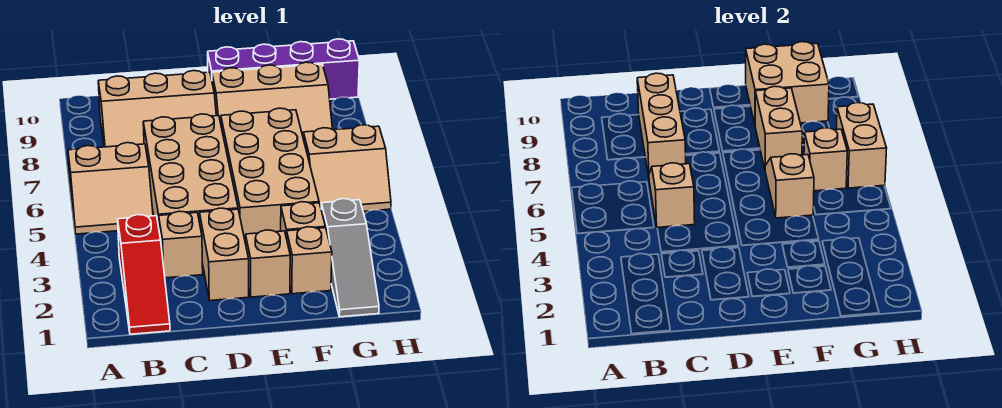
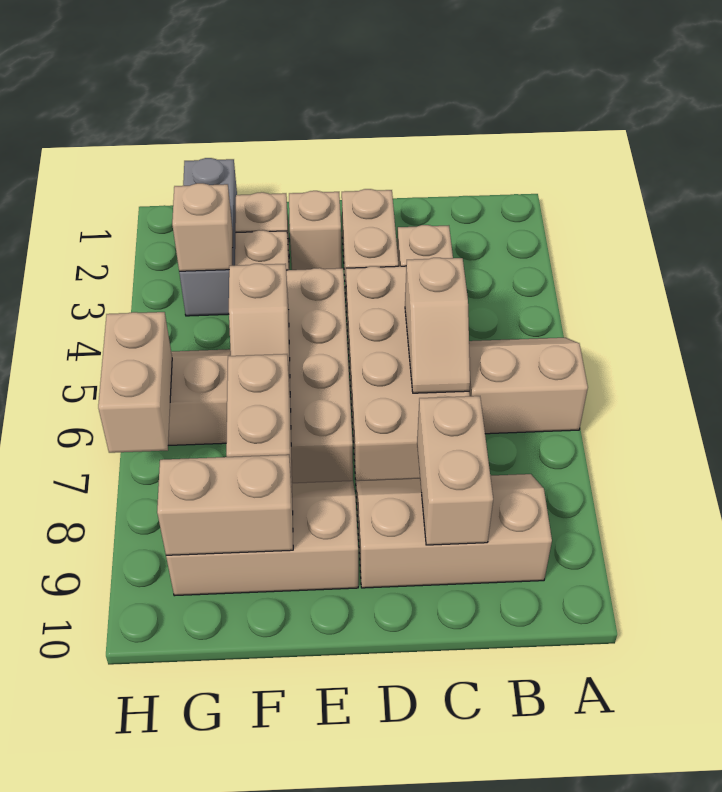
red 1x3 slope [118,215,170,334] -> none
tan 1x3 brick [637,73,686,177] -> tan 1x2 brick [417,396,493,545]
purple 1x4 brick [208,39,359,99] -> none
tan 2x2 brick [746,42,829,124] -> tan 1x2 brick [157,455,293,555]
grey 1x3 slope [321,199,379,317] -> grey 1x3 brick [179,158,237,316]
tan 1x1 brick [804,128,847,191] -> tan 1x1 brick moved to [172,183,233,271]

